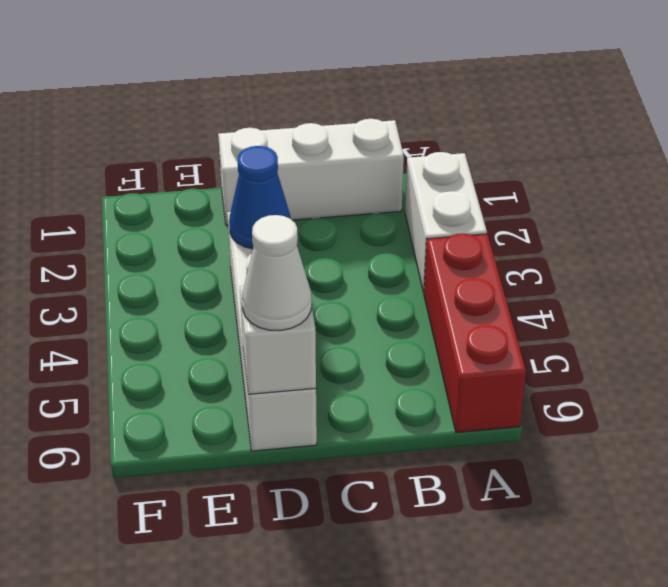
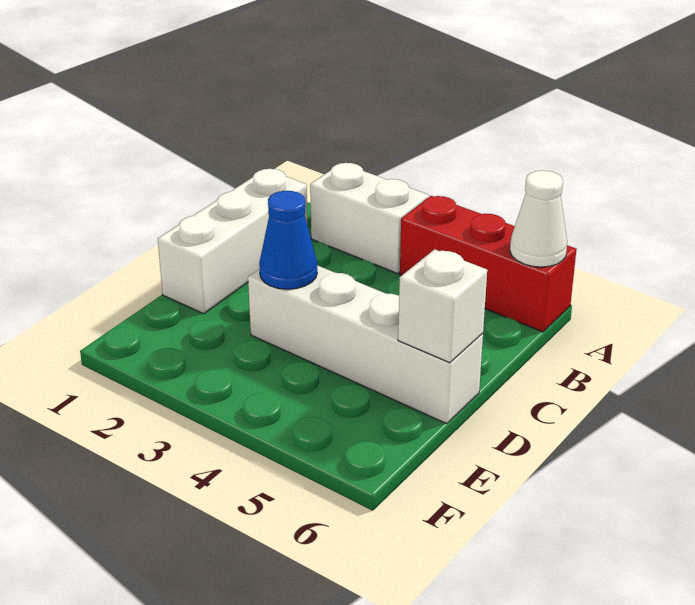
white 1x1 cone [242,215,312,331] -> white 1x1 cone moved to [510,170,567,267]

